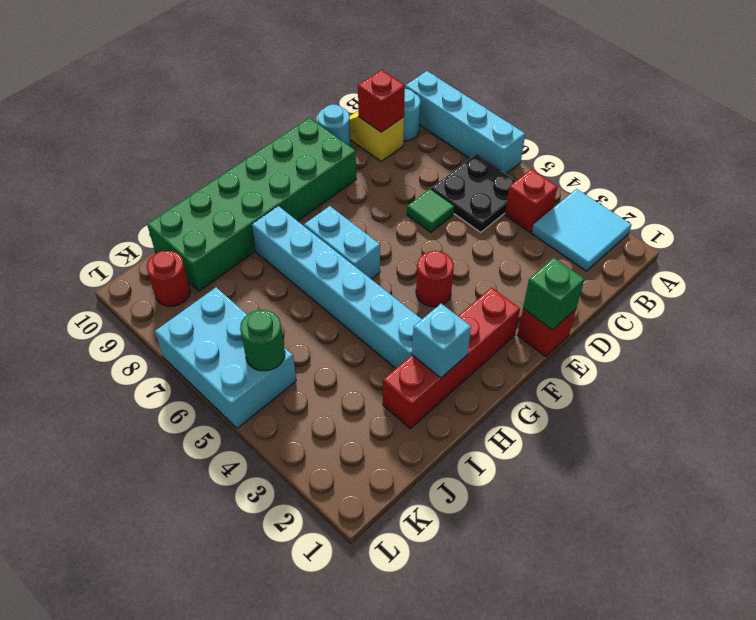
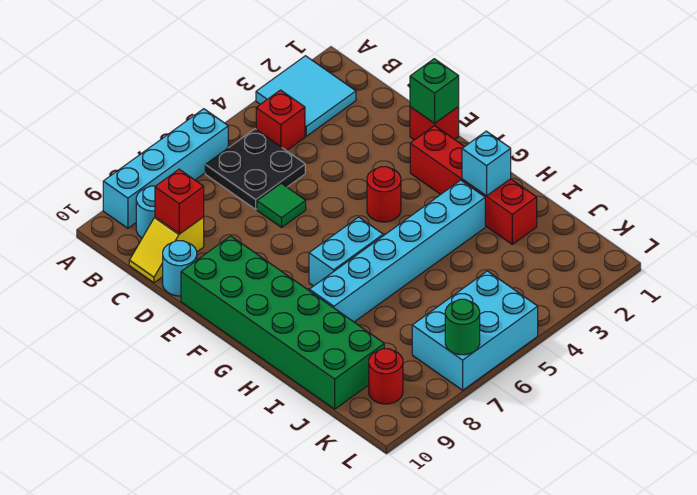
green 1x1 round brick [240,310,285,371] -> green 1x1 round brick moved to [445,299,480,355]

